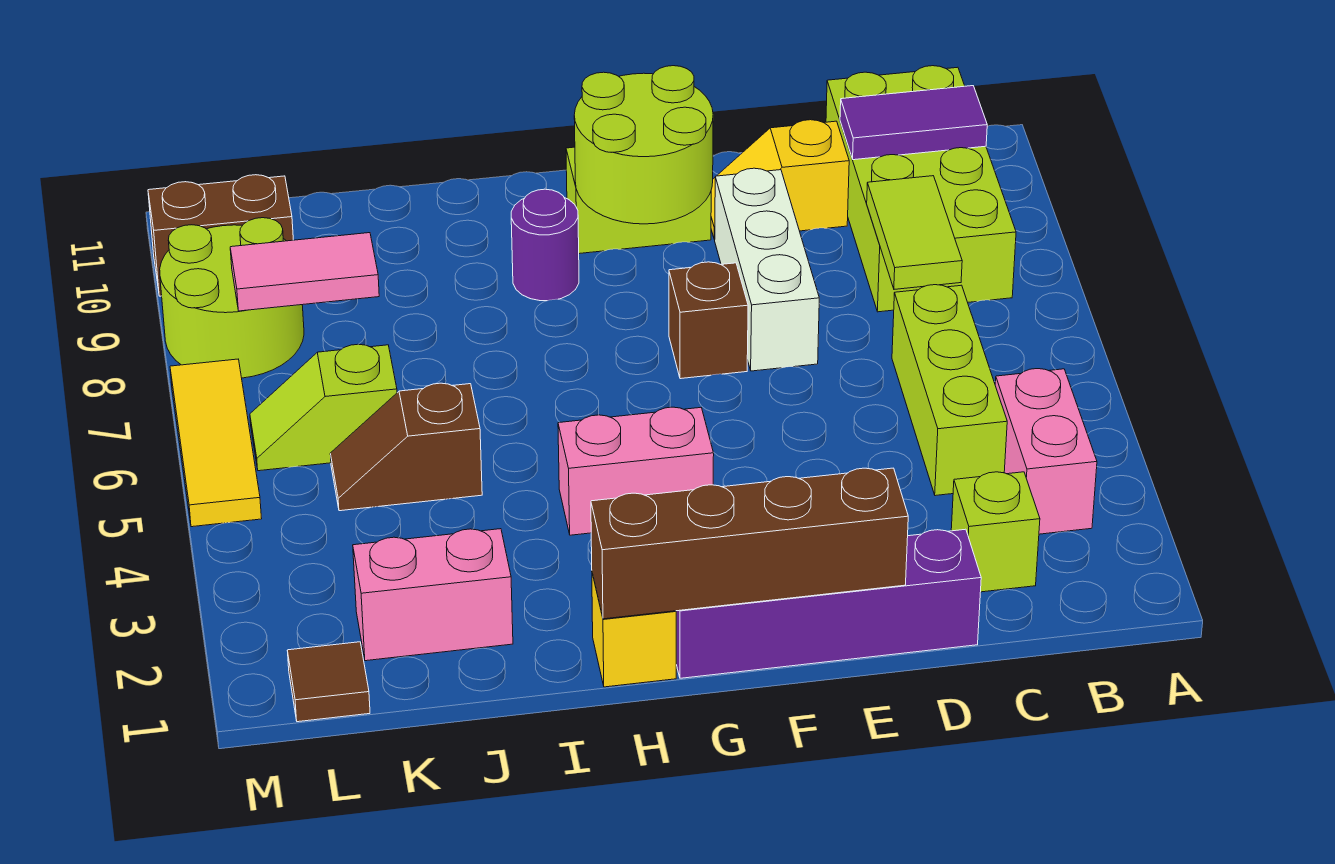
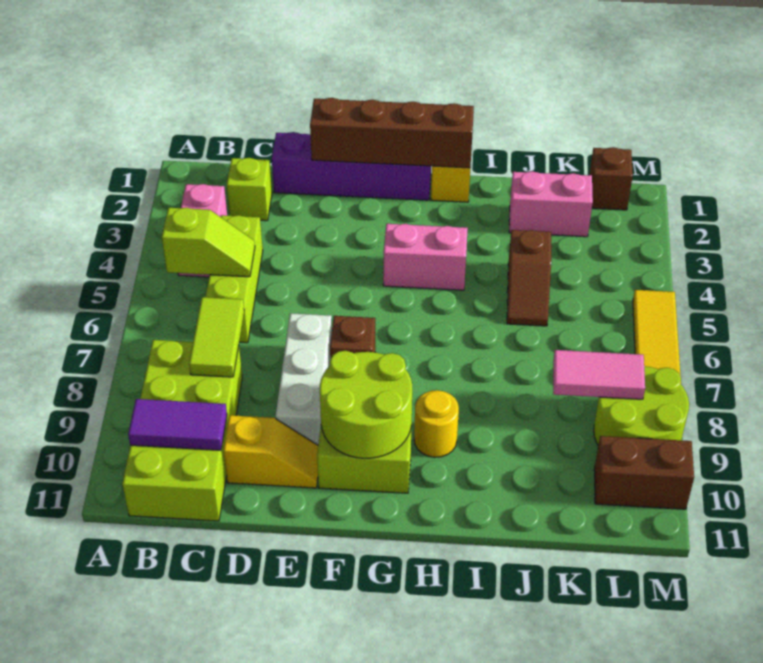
purple 1x1 round brick [511,189,579,301] -> yellow 1x1 round brick [414,390,459,457]
brown 1x2 slope [330,383,482,511] -> brown 1x2 slope turned to [507,230,551,326]
lime 1x2 slope [250,344,397,471] -> lime 1x2 slope moved to [162,208,255,277]
brown 1x1 tile [287,642,370,722] -> brown 1x1 brick [590,147,633,210]

